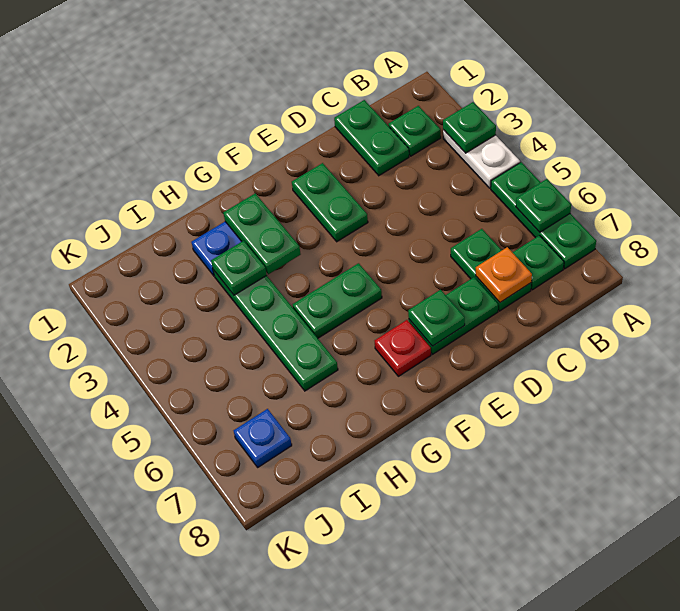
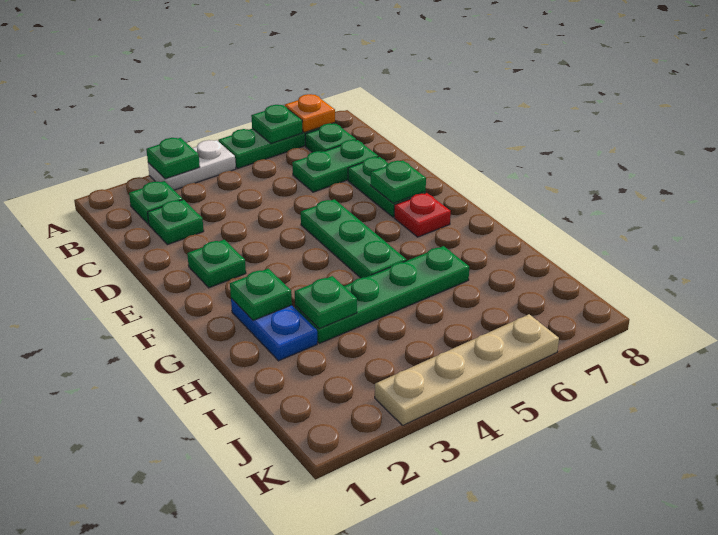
green 1x2 plate [334,100,409,176] -> green 1x1 plate [148,200,204,245]
orange 1x1 plate [476,247,532,302] -> orange 1x1 plate moved to [285,94,335,132]
green 1x2 plate [292,163,368,242] -> green 1x1 plate [187,240,246,288]
green 1x2 plate [293,263,382,338] -> green 1x3 plate [301,199,407,278]
green 1x2 plate [223,193,301,274] -> green 1x1 plate [230,269,292,321]
blue 1x1 plate [234,409,292,467] -> none
none -> tan 1x4 plate [375,314,559,425]

